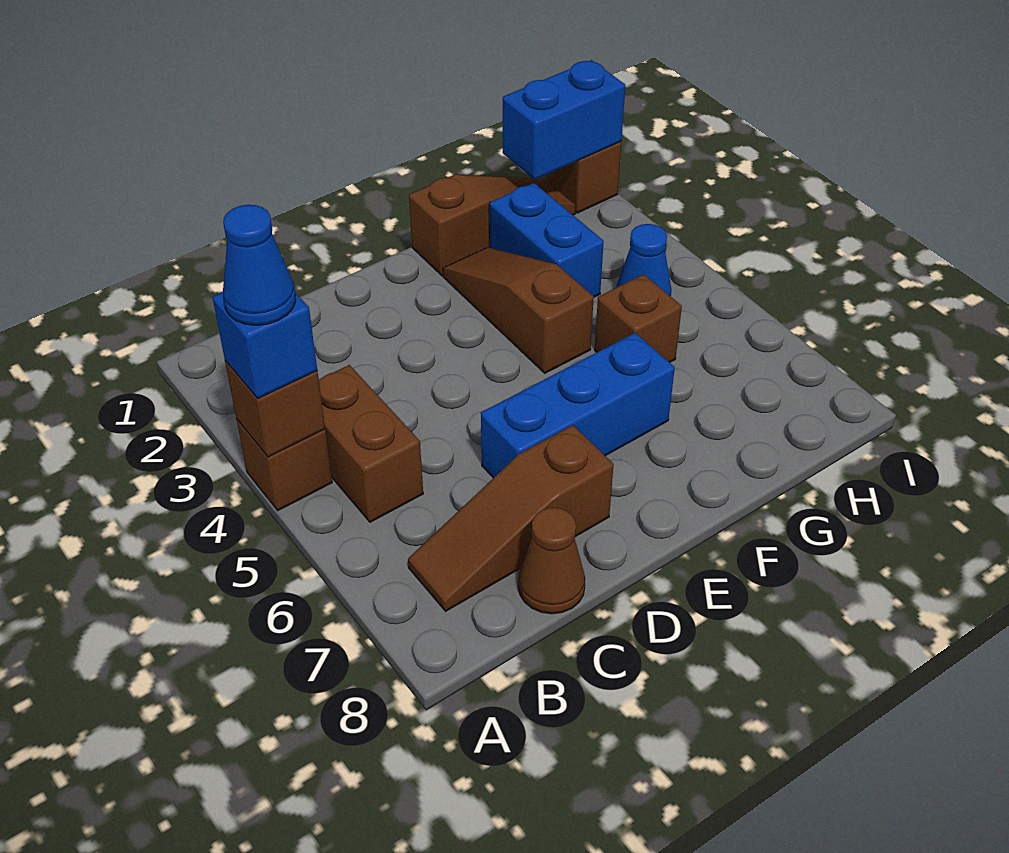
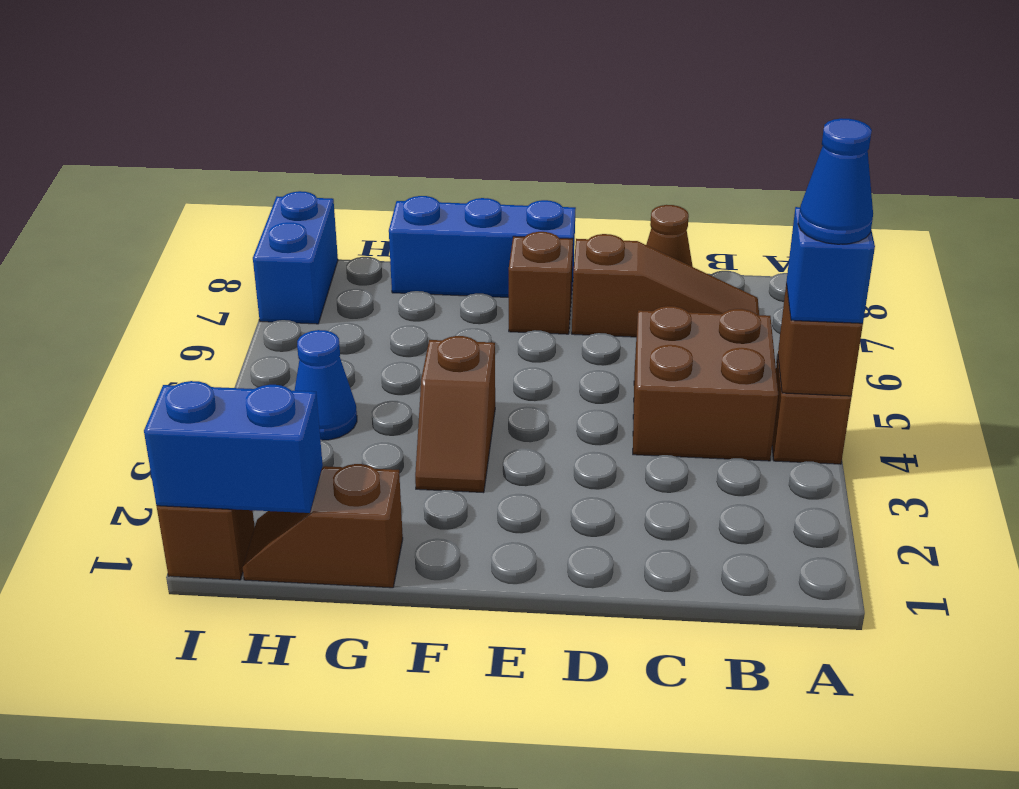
brown 1x2 brick [319,365,423,522] -> brown 2x2 brick [633,306,778,461]
blue 1x3 brick [481,333,675,478] -> blue 1x3 brick moved to [389,196,576,299]
brown 1x3 slope [409,174,576,276] -> brown 1x2 slope [243,464,403,588]
brown 1x3 slope [443,247,594,373] -> brown 1x2 slope [415,336,495,493]
blue 1x2 brick [490,183,604,297] -> blue 1x2 brick moved to [253,191,338,324]
brown 1x1 brick [595,274,682,363] -> brown 1x1 brick moved to [509,232,573,334]

